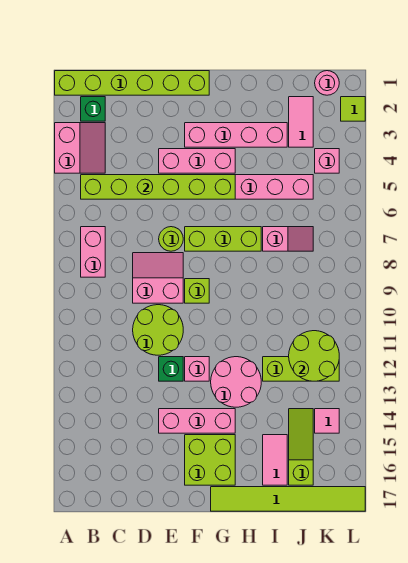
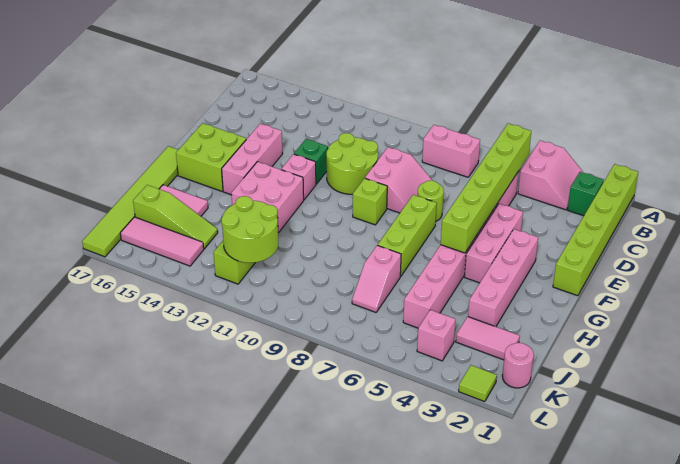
pink 2x2 slope [55,123,105,173] -> pink 2x2 slope turned to [518,141,584,210]
pink 2x2 round brick [211,357,261,407] -> pink 2x2 brick [231,162,304,232]
pink 1x1 tile [315,409,339,433] -> pink 1x3 tile [120,217,204,266]

